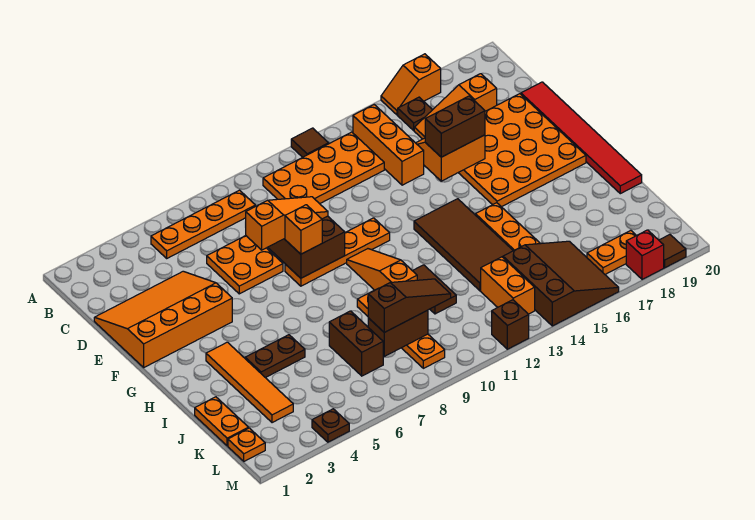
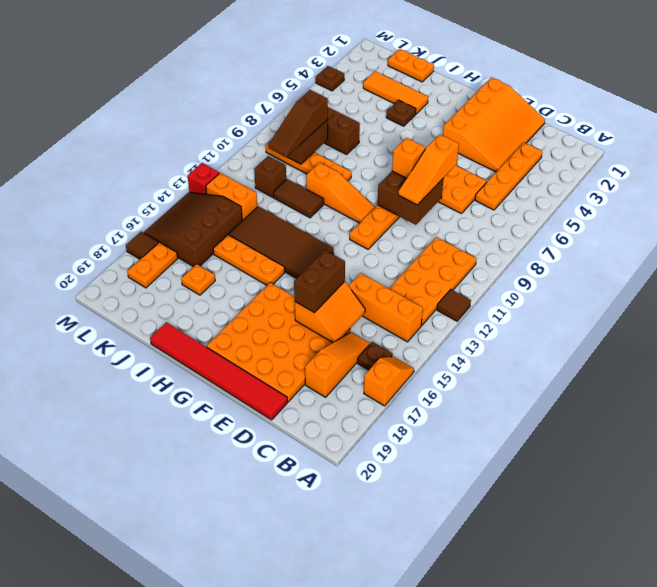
orange 1x4 plate [151,190,255,258] -> orange 1x4 plate moved to [475,142,542,210]
orange 1x4 tile [206,342,293,423] -> orange 1x3 tile [363,71,428,114]
brown 1x2 plate [245,335,305,378] -> brown 1x1 plate [386,100,416,126]
brown 3x3 slope [503,241,619,326] -> brown 3x3 slope turned to [143,192,242,267]
orange 1x1 plate [228,428,265,461] -> orange 1x1 plate moved to [181,264,215,295]
brown 1x1 brick [492,300,529,349] -> brown 1x1 brick moved to [254,156,286,197]
red 1x1 brick [626,230,664,279] -> red 1x1 brick moved to [188,163,219,194]
brown 1x1 tile [659,235,686,268] -> brown 1x1 tile moved to [126,232,159,259]

